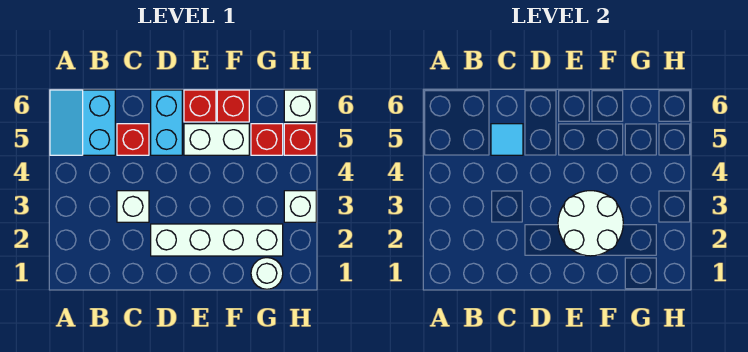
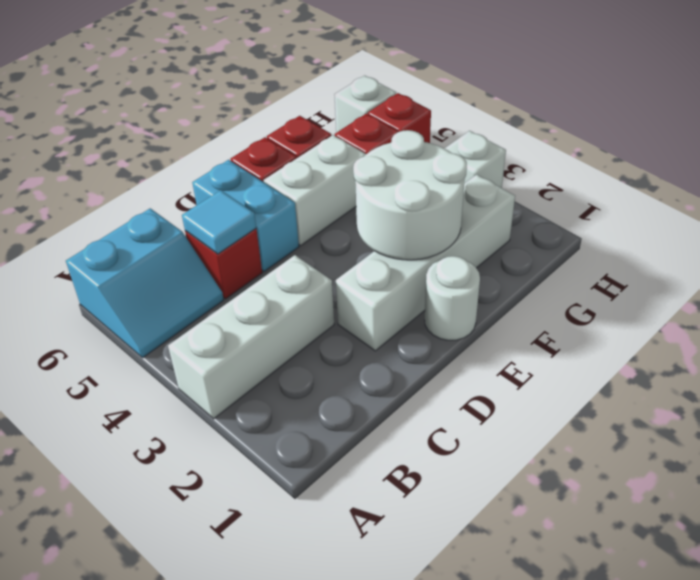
cyan 2x2 slope [50,90,115,155] -> cyan 2x2 slope turned to [66,208,224,358]
white 1x1 brick [117,191,149,222] -> white 1x3 brick [168,255,334,419]
white 1x1 round brick [251,258,283,289] -> white 1x1 round brick moved to [425,256,480,340]

